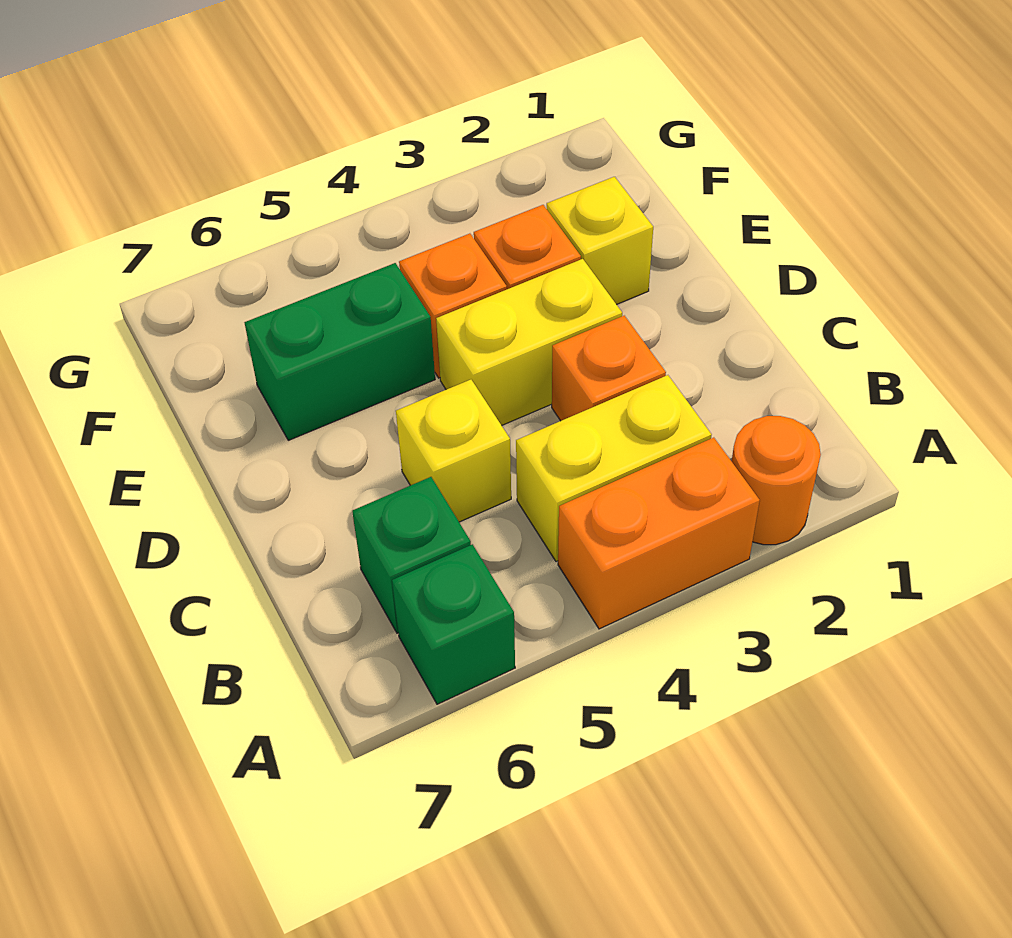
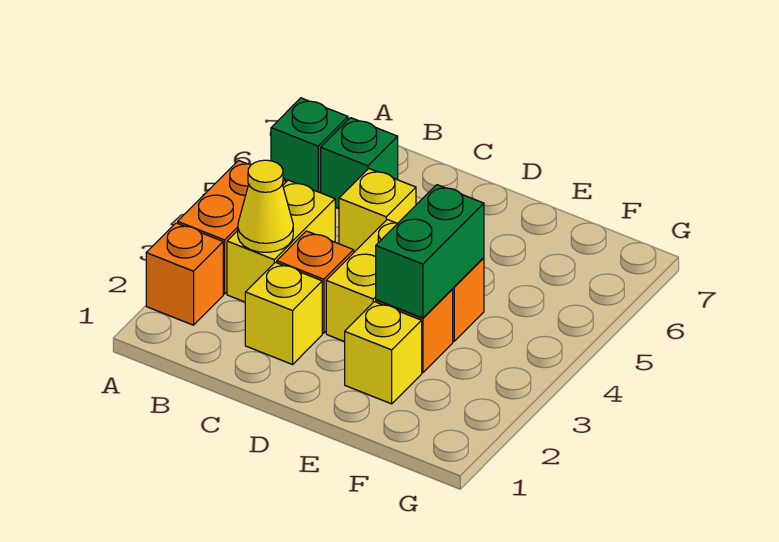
orange 1x1 round brick [732,416,821,545] -> orange 1x1 brick [146,223,223,325]
none -> yellow 1x1 cone [238,160,293,252]
none -> yellow 1x1 brick [245,262,322,364]
green 1x2 brick [244,263,435,440] -> green 1x2 brick moved to [376,185,484,318]

